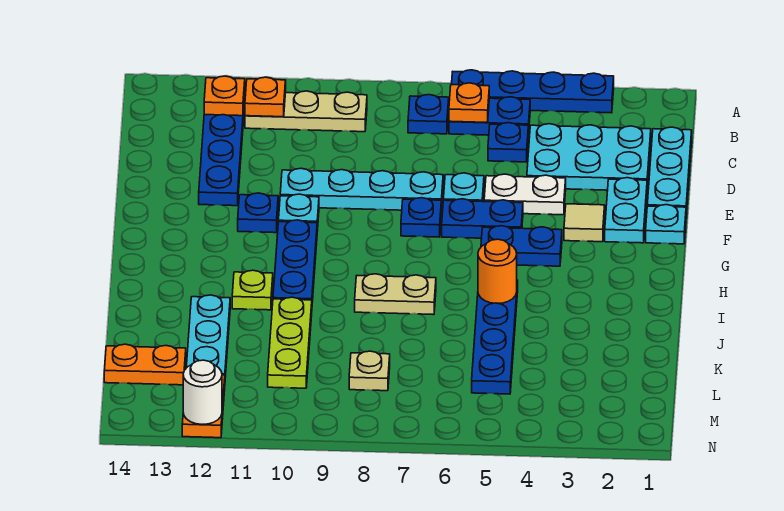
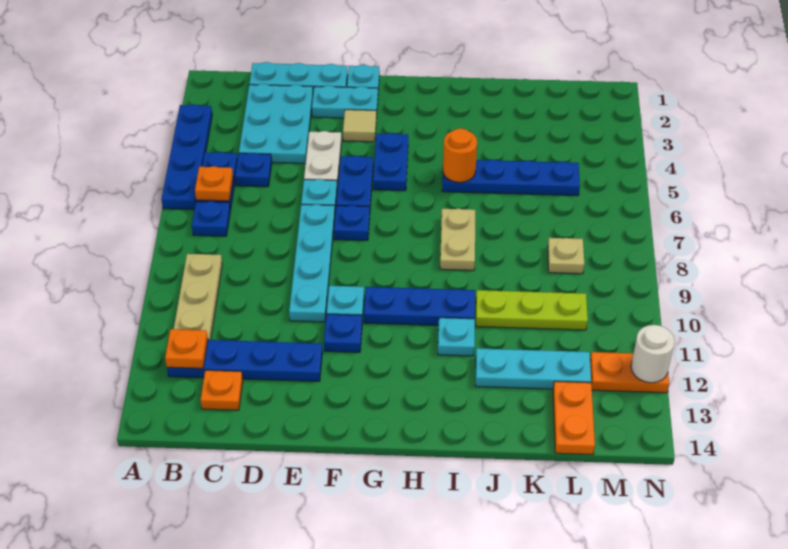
orange 1x1 plate [245,77,286,117] -> orange 1x1 plate moved to [201,370,243,410]
lime 1x1 plate [232,270,273,310] -> cyan 1x1 plate [438,318,475,356]

